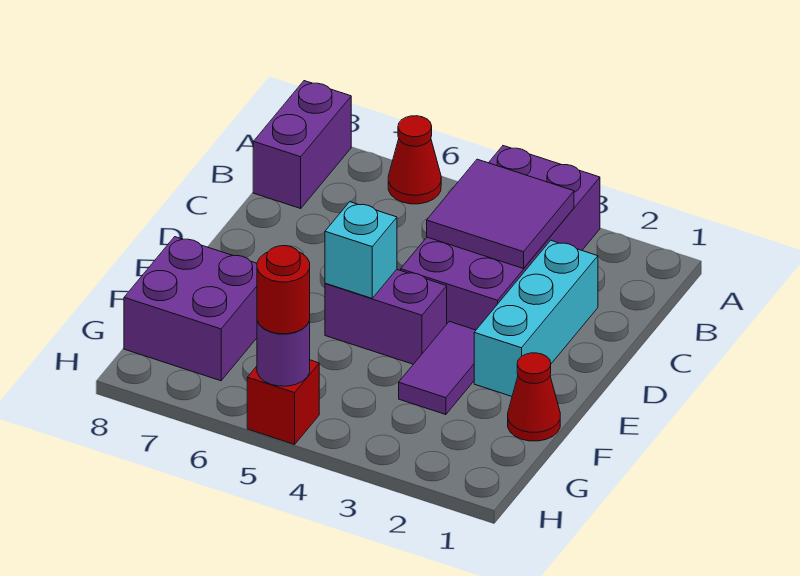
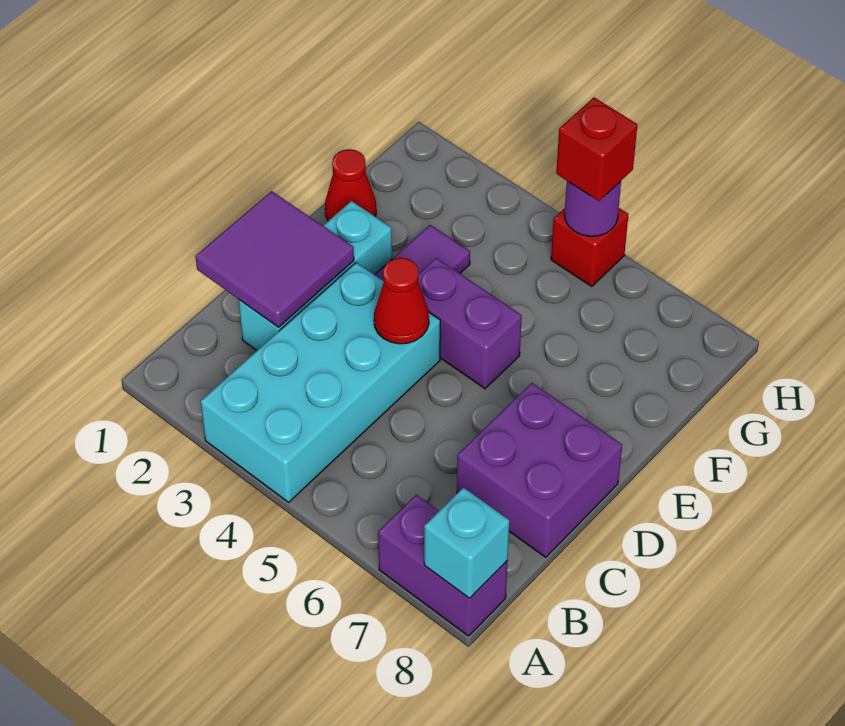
purple 2x4 brick [401,146,600,330] -> cyan 2x4 brick [201,263,440,502]
red 1x1 cone [388,116,441,204] -> red 1x1 cone moved to [374,258,429,344]
purple 1x2 brick [253,81,351,208] -> purple 1x2 brick turned to [378,495,508,636]
purple 2x2 tile [427,159,574,269] -> purple 2x2 tile moved to [195,191,354,327]
cyan 1x1 brick [325,202,397,298] -> cyan 1x1 brick moved to [424,488,509,598]
purple 2x2 brick [124,237,257,381] -> purple 2x2 brick moved to [457,383,622,557]
red 1x1 round brick [257,246,310,334] -> red 1x1 brick [556,98,637,201]

